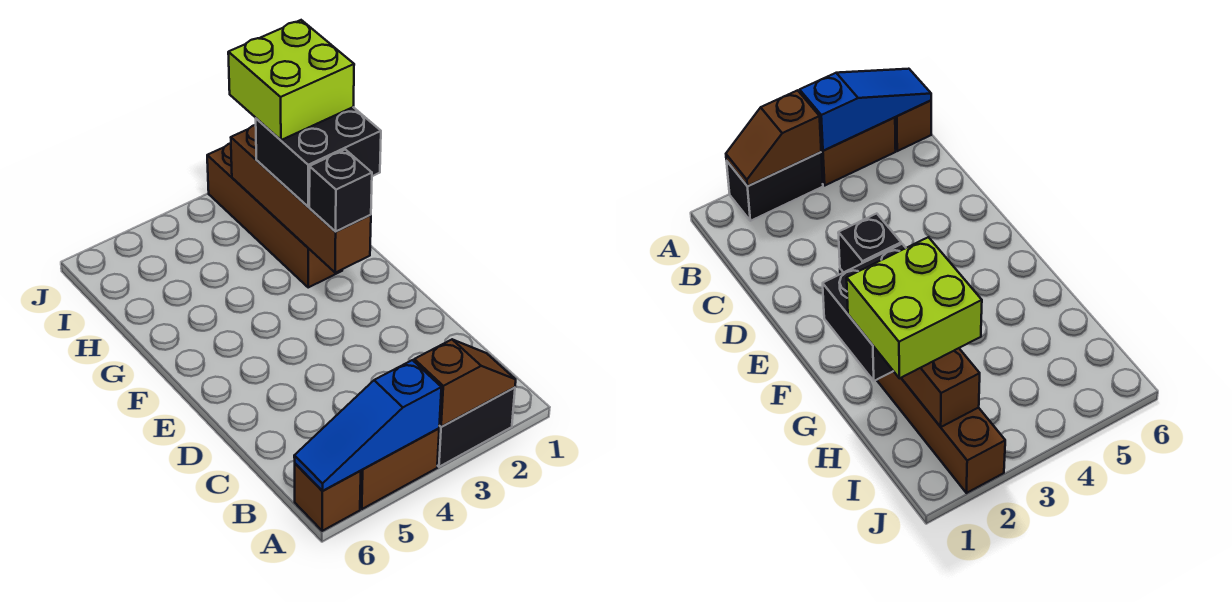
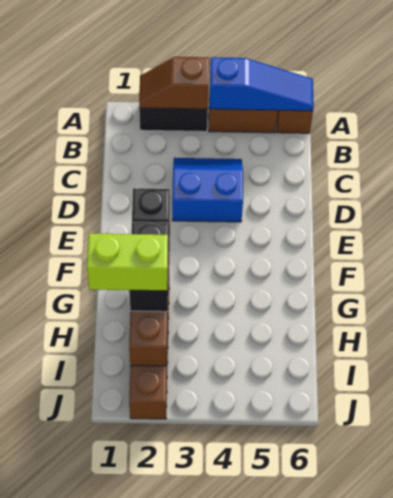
none -> blue 2x2 slope [172,158,243,222]
black 2x2 brick [256,107,381,207] -> black 1x2 brick [129,222,169,312]
lime 2x2 brick [228,20,354,140] -> lime 1x2 brick [87,233,168,291]

